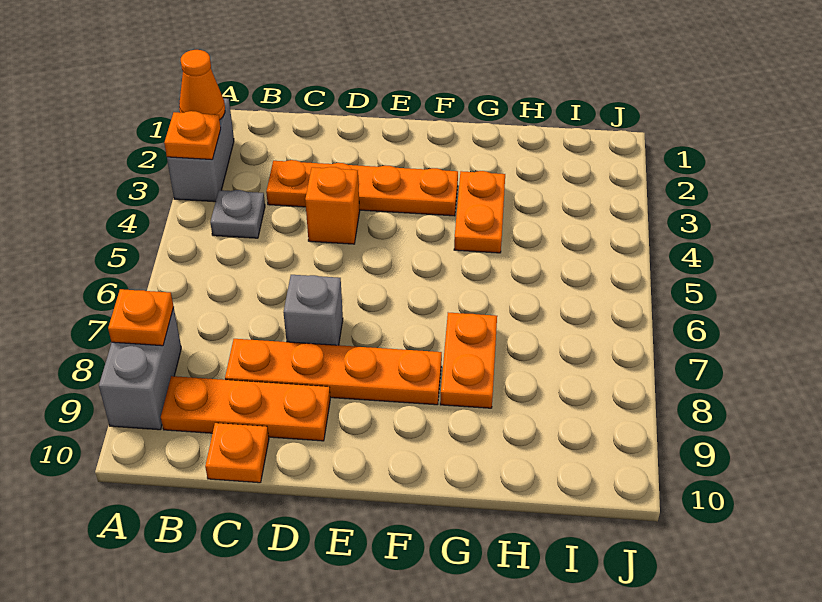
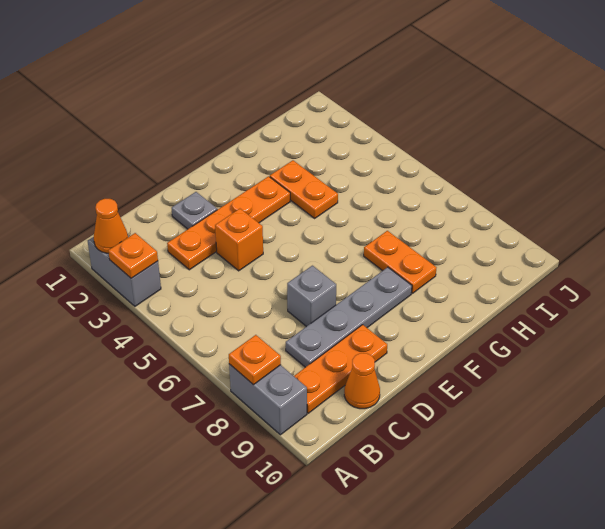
grey 1x1 plate [210,190,265,238] -> grey 1x1 plate moved to [172,192,217,229]
orange 1x4 plate [225,339,442,405] -> grey 1x4 plate [286,267,412,367]
orange 1x1 plate [205,423,269,483] -> orange 1x1 cone [344,353,380,409]

